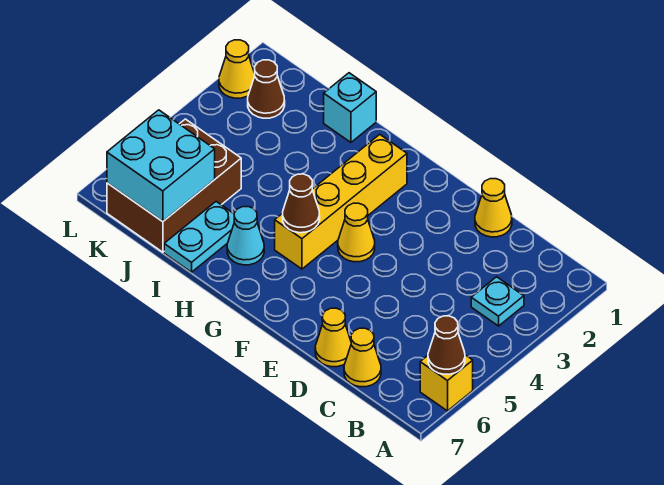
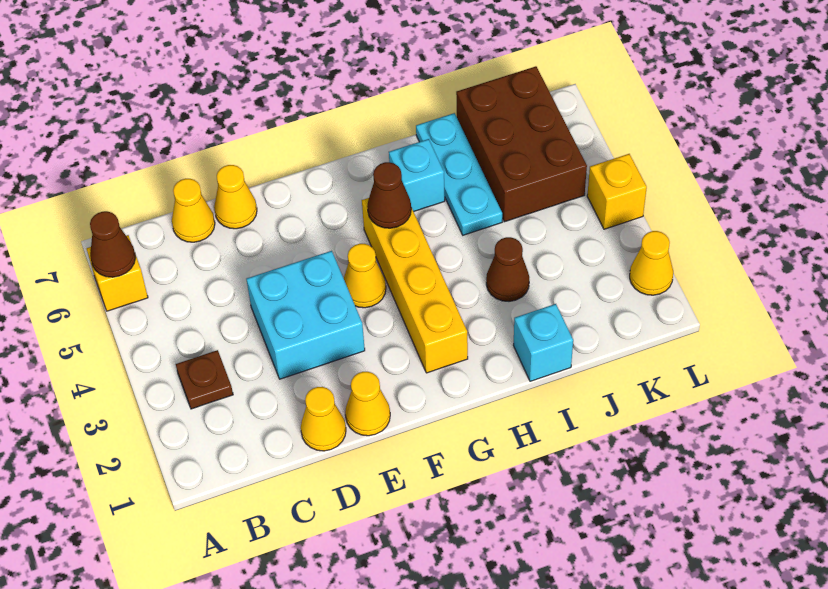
cyan 1x1 plate [471,277,524,326] -> brown 1x1 plate [176,350,233,409]
none -> yellow 1x1 cone [345,372,390,436]
cyan 1x1 cone [227,207,264,265] -> cyan 1x1 brick [389,139,445,212]
cyan 1x2 plate [164,202,234,272] -> cyan 1x3 plate [416,113,502,235]
cyan 2x2 brick [107,110,215,221] -> cyan 2x2 brick moved to [246,251,365,379]
brown 1x1 cone [248,60,285,118] -> brown 1x1 cone moved to [486,237,529,301]
none -> yellow 1x1 brick [587,154,647,229]

